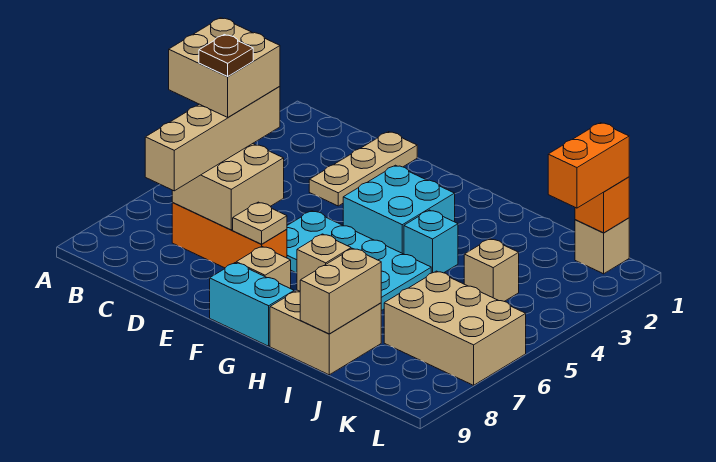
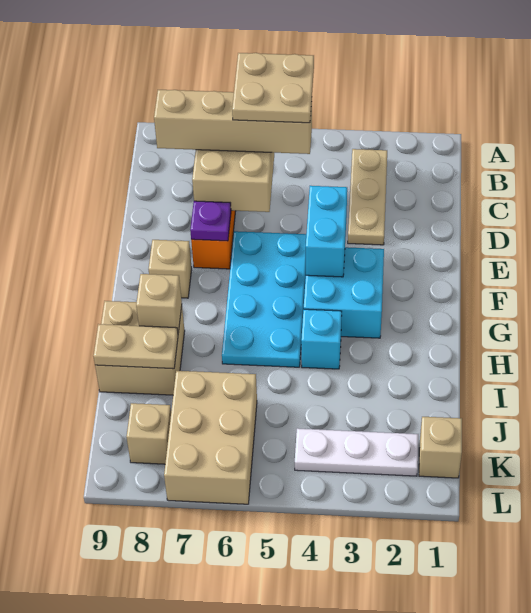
tan 2x2 brick [169,18,280,117] -> tan 2x2 plate [232,53,314,123]
brown 1x1 plate [199,35,253,76] -> none
tan 1x3 plate [309,132,417,206] -> tan 1x3 plate turned to [348,149,387,245]
tan 1x1 plate [233,202,287,244] -> purple 1x1 plate [190,201,231,241]
cyan 1x2 brick [210,263,294,346] -> cyan 1x2 brick moved to [306,186,347,277]
tan 1x2 brick [300,248,381,334] -> tan 1x2 plate [93,324,178,369]
tan 1x1 brick [464,239,519,301] -> tan 1x1 brick moved to [126,403,171,464]
orange 1x1 brick [575,177,629,233] -> none
orange 1x2 brick [548,123,629,208] -> none
none -> white 1x3 plate [295,428,418,476]

